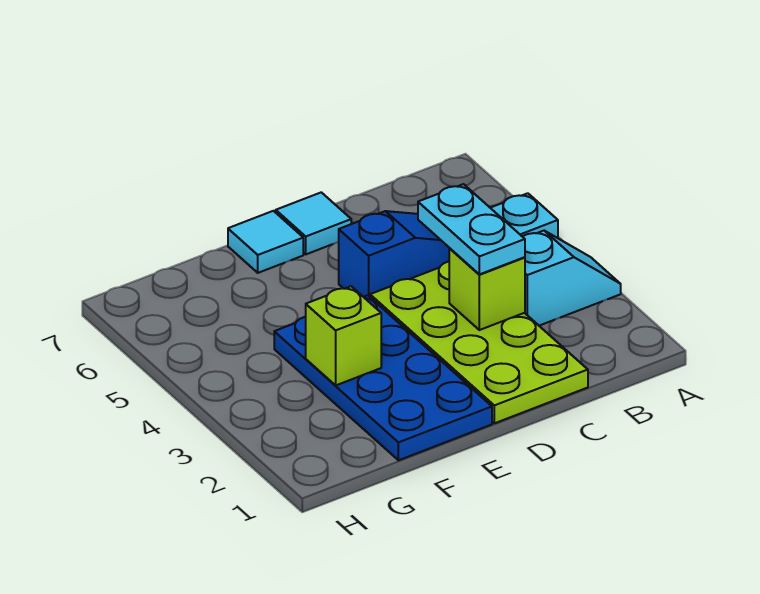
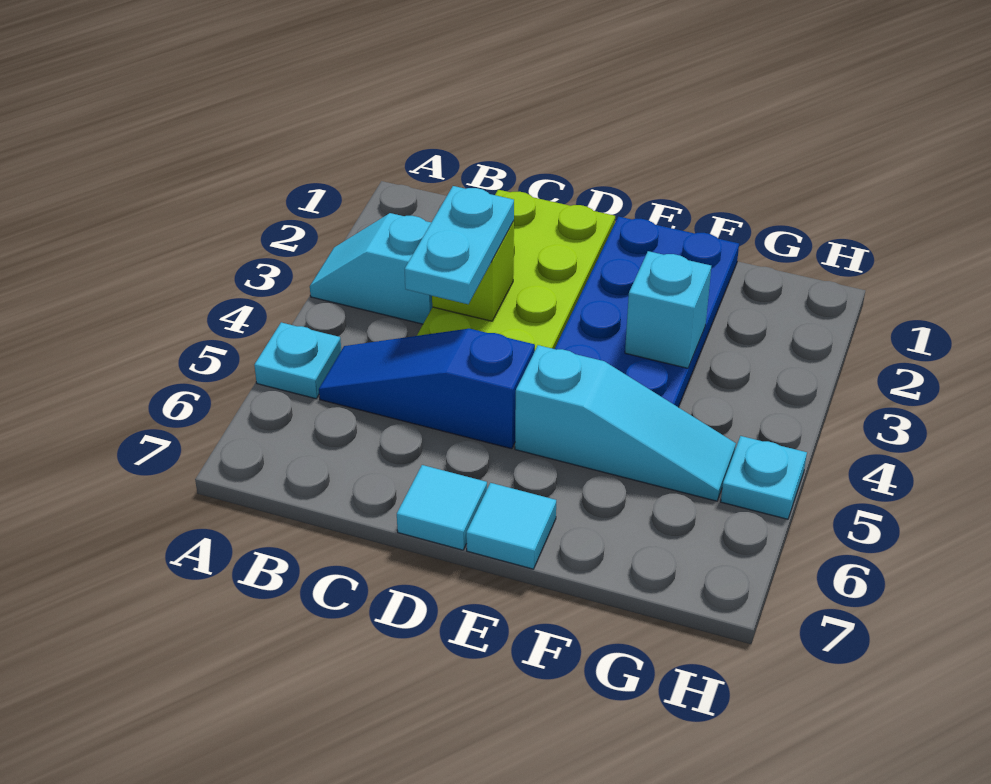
none -> cyan 1x3 slope [515,345,736,501]
lime 1x1 brick [306,286,381,386] -> cyan 1x1 brick [625,251,711,368]
none -> cyan 1x1 plate [721,436,807,519]

